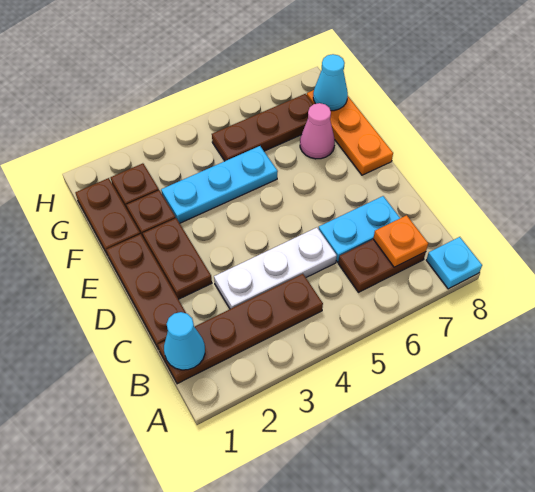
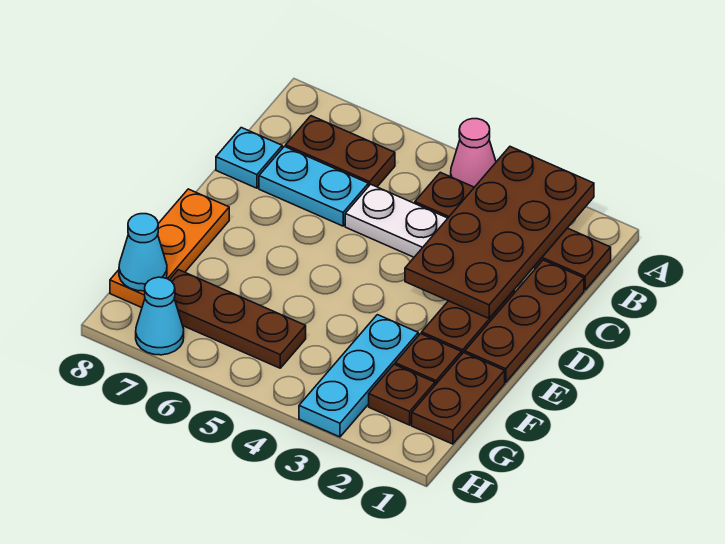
none -> brown 2x4 plate [405,147,594,318]
cyan 1x1 plate [426,237,482,289] -> cyan 1x1 plate moved to [216,128,282,188]
cyan 1x1 cone [164,312,205,370] -> cyan 1x1 cone moved to [136,277,184,355]
orange 1x1 plate [373,215,428,267] -> none
cyan 1x3 plate [161,146,278,223] -> cyan 1x3 plate turned to [299,315,418,437]
pink 1x1 cone [300,103,335,159] -> pink 1x1 cone moved to [451,119,496,187]

